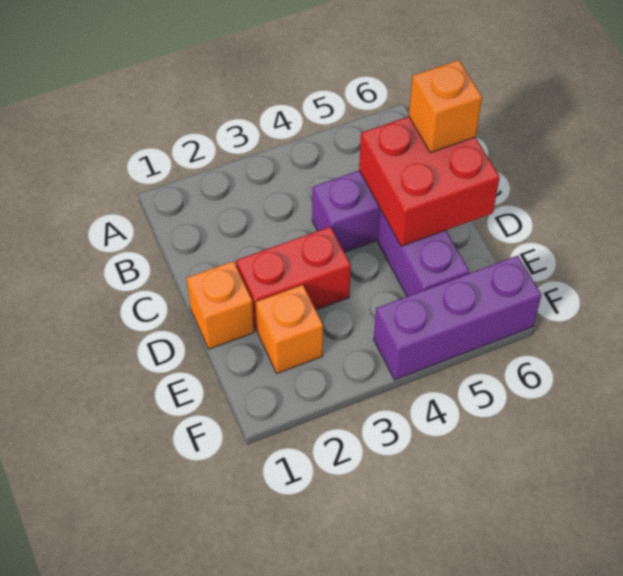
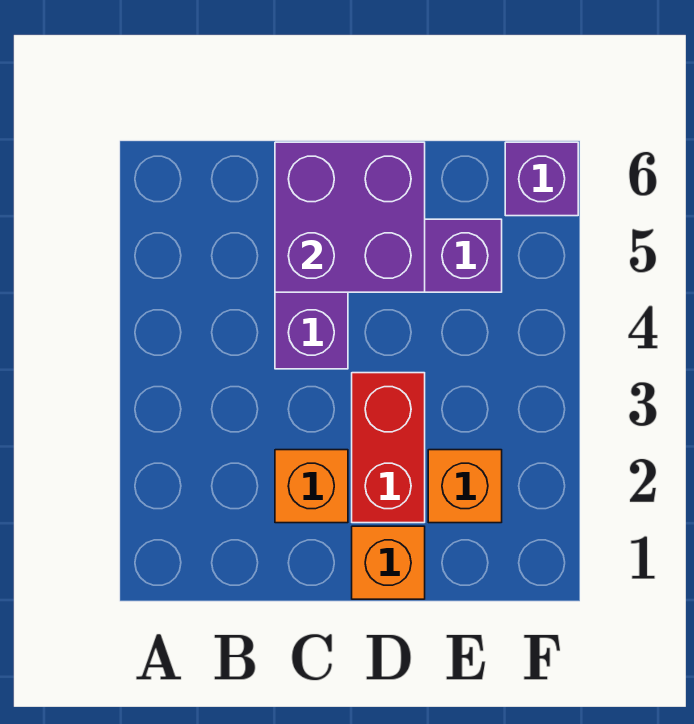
red 2x2 brick [359,117,500,246] -> purple 2x2 brick [275,142,425,292]
orange 1x1 brick [409,60,482,153] -> orange 1x1 brick moved to [275,450,348,523]
purple 1x3 brick [374,256,541,380] -> purple 1x1 brick [505,142,578,216]

